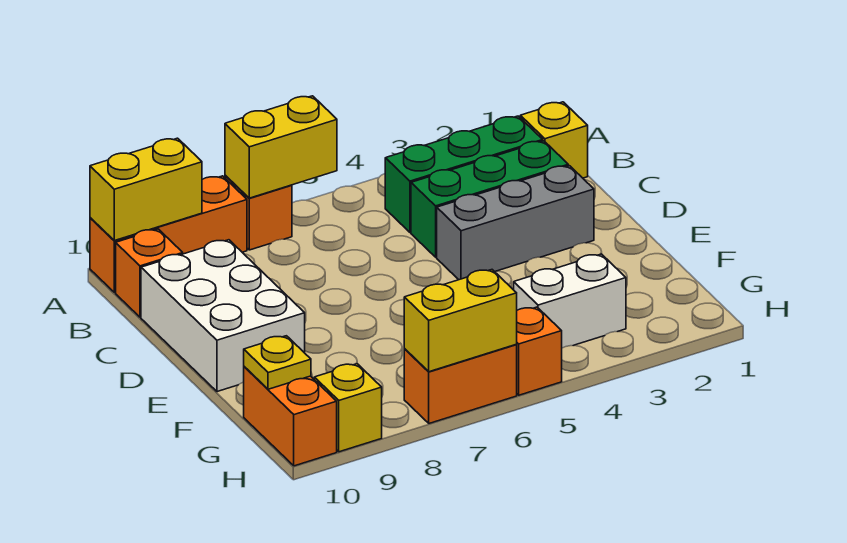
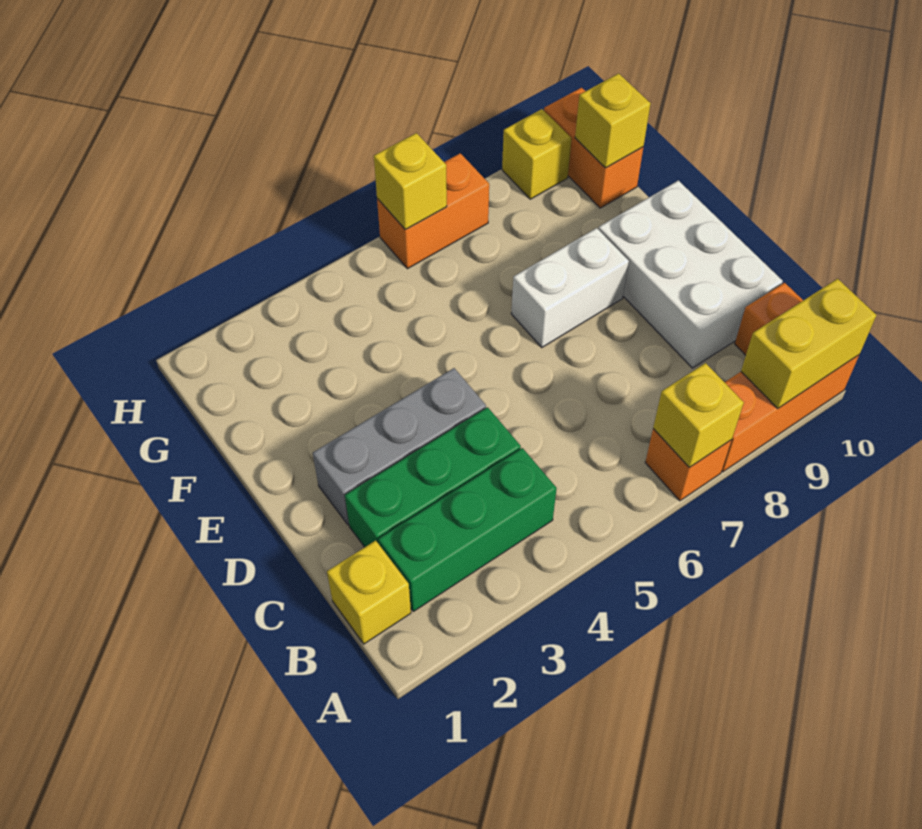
yellow 1x2 brick [225,96,337,198] -> yellow 1x1 brick [653,363,744,468]
white 1x2 brick [514,254,626,348] -> white 1x2 brick moved to [511,228,629,347]
yellow 1x1 plate [244,336,311,389] -> yellow 1x1 brick [575,73,651,168]
orange 1x1 brick [516,307,562,395] -> none
yellow 1x2 brick [404,270,517,372] -> yellow 1x1 brick [374,133,447,229]

